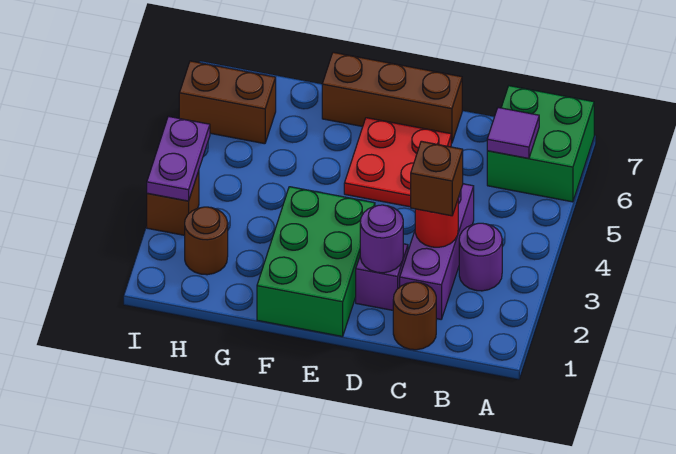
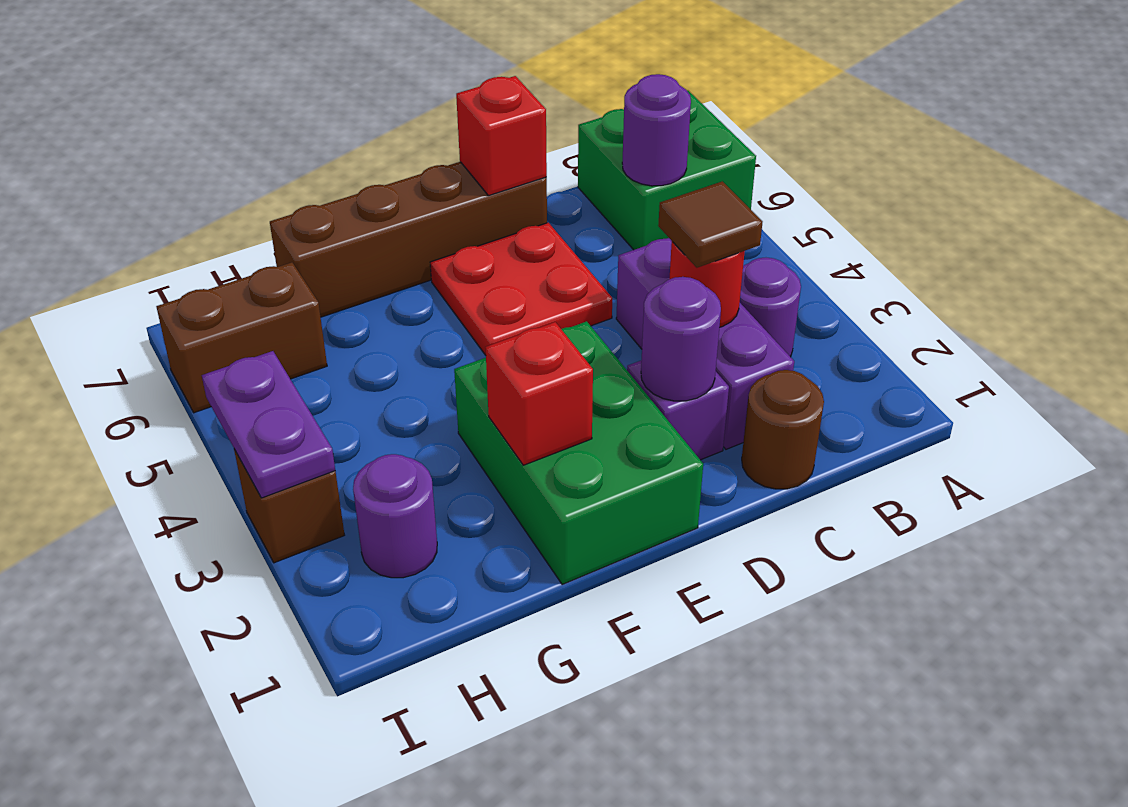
purple 1x1 tile [487,108,539,159] -> purple 1x1 round brick [622,74,691,186]
brown 1x1 brick [411,141,463,216] -> brown 1x1 tile [658,181,762,268]
brown 1x3 brick [322,52,462,143] -> brown 1x4 brick [270,162,547,317]
none -> red 1x1 brick [456,76,547,196]
none -> red 1x1 brick [485,322,593,465]
brown 1x1 round brick [185,207,228,275] -> purple 1x1 round brick [353,454,437,578]

